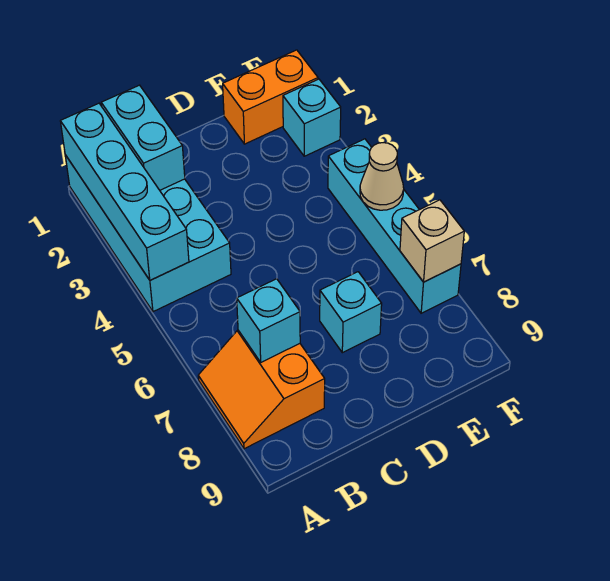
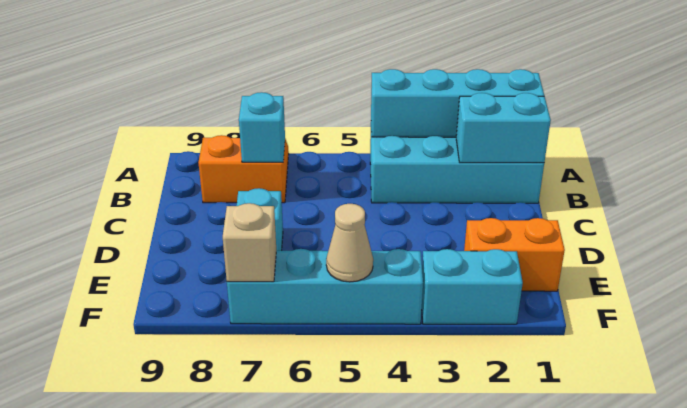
orange 1x2 brick [223,50,318,144] -> orange 1x2 brick turned to [464,218,565,291]
cyan 1x1 brick [283,79,341,156] -> cyan 1x2 brick [422,249,523,324]

